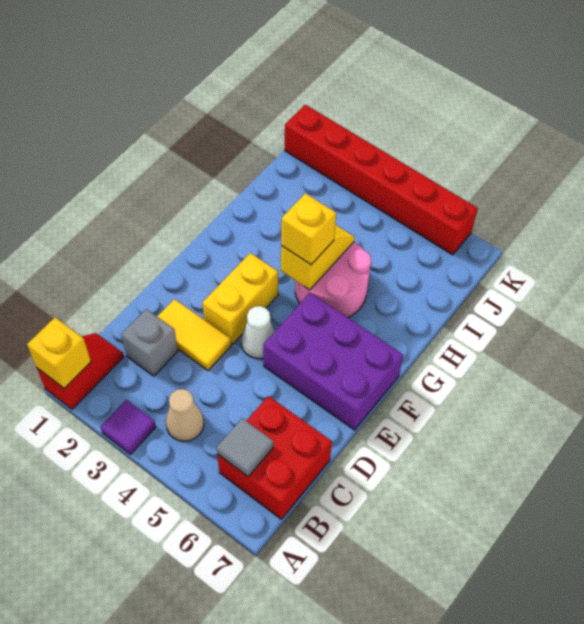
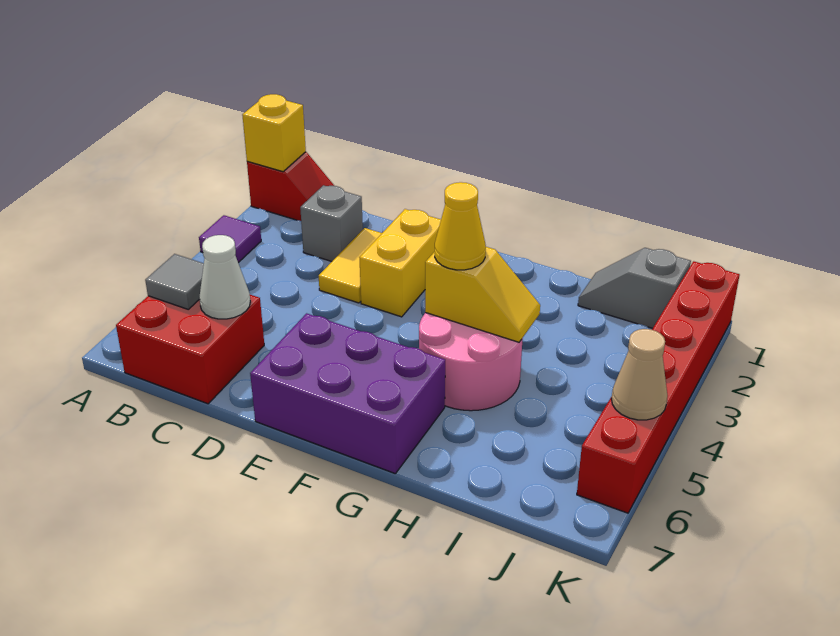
tan 1x1 cone [166,389,204,441] -> tan 1x1 cone moved to [611,329,667,420]
yellow 1x2 brick [203,253,278,344] -> yellow 1x2 brick turned to [359,209,441,317]
white 1x1 cone [241,306,275,359] -> white 1x1 cone moved to [199,235,250,319]
purple 2x3 brick [263,293,403,430] -> purple 2x3 brick turned to [250,313,445,474]
yellow 1x1 brick [281,193,336,265] -> yellow 1x1 cone [435,182,486,270]
none -> grey 1x2 slope [578,248,691,328]

